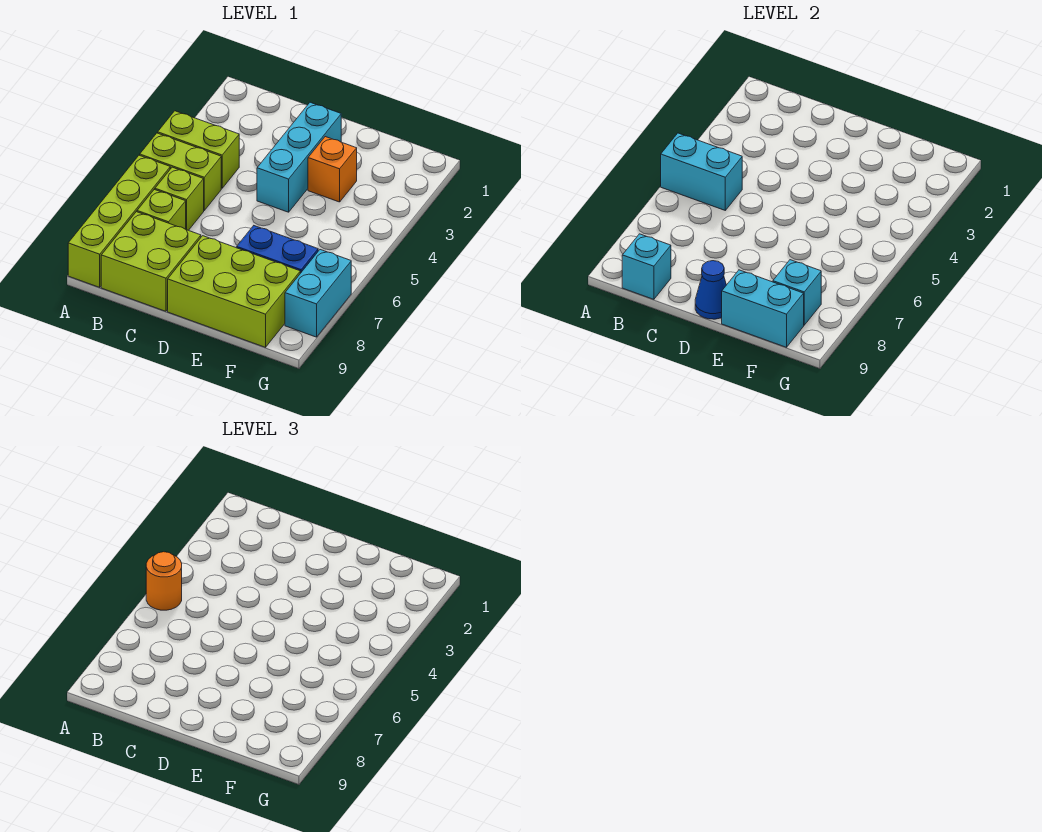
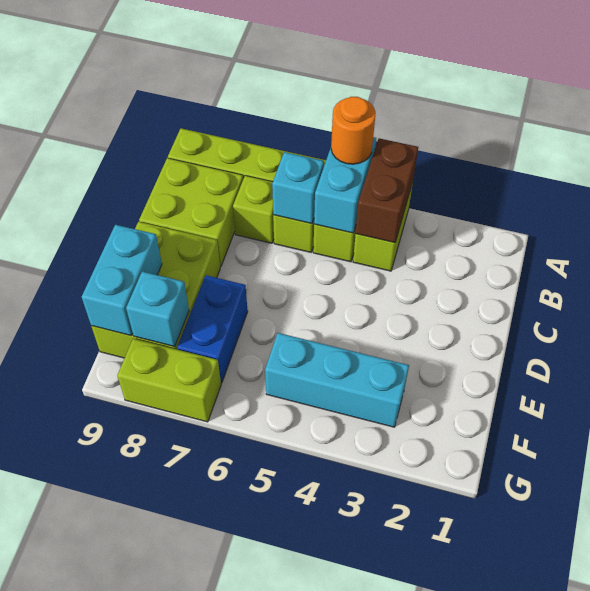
none -> brown 1x2 brick [356,138,418,243]
cyan 1x1 brick [622,234,671,299] -> cyan 1x1 brick moved to [272,152,324,224]
cyan 1x3 brick [257,102,341,212] -> cyan 1x3 brick moved to [265,333,409,427]
blue 1x1 cone [695,261,726,319] -> none
orange 1x1 brick [308,137,357,202] -> none
cyan 1x2 brick [285,250,351,337] -> lime 1x2 brick [117,338,221,422]

